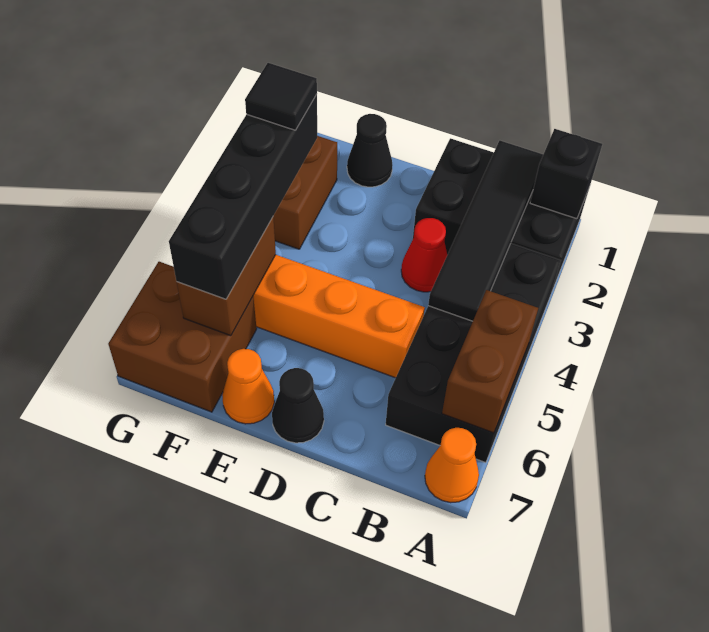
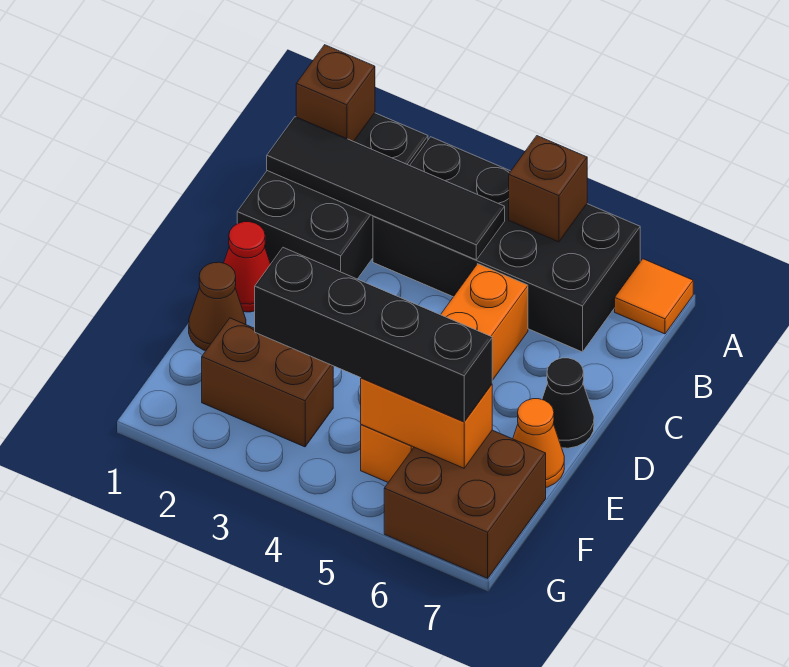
black 1x1 brick [530,129,602,219] -> brown 1x1 brick [296,45,375,142]
brown 1x2 brick [442,290,538,433] -> brown 1x1 brick [509,136,587,242]
orange 1x1 cone [425,428,479,503] -> orange 1x1 tile [615,259,693,334]
red 1x1 cone [401,218,447,292] -> red 1x1 cone moved to [224,222,270,312]
black 1x1 cone [347,114,392,187] -> brown 1x1 cone [189,262,246,351]
black 1x1 tile [245,63,317,130] -> none
brown 1x2 brick [177,217,276,336] -> orange 1x2 brick [361,378,492,468]

